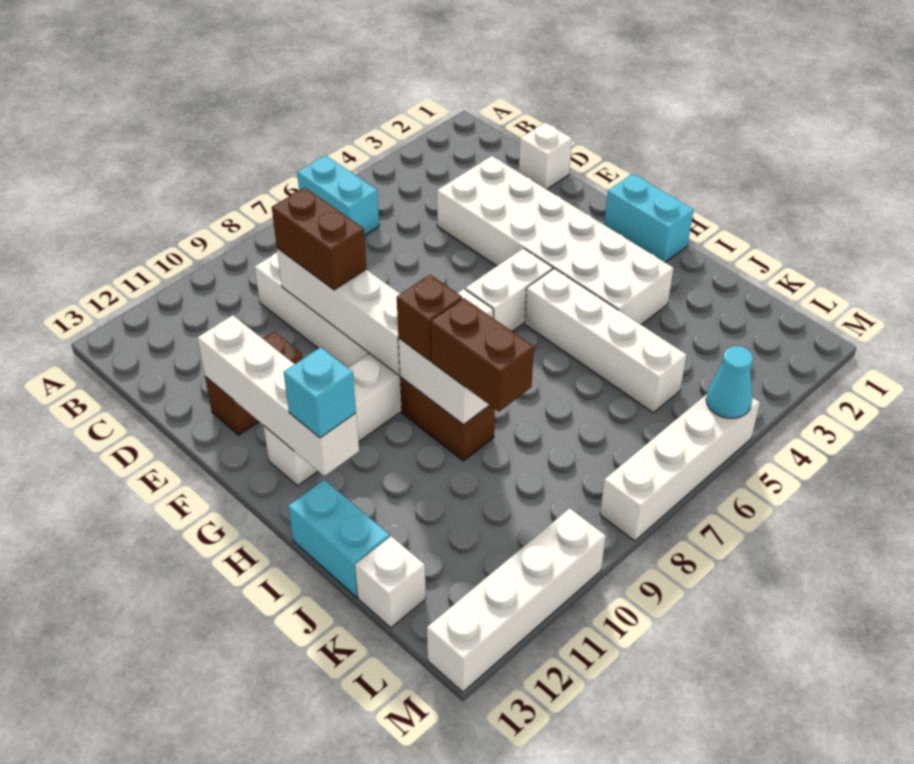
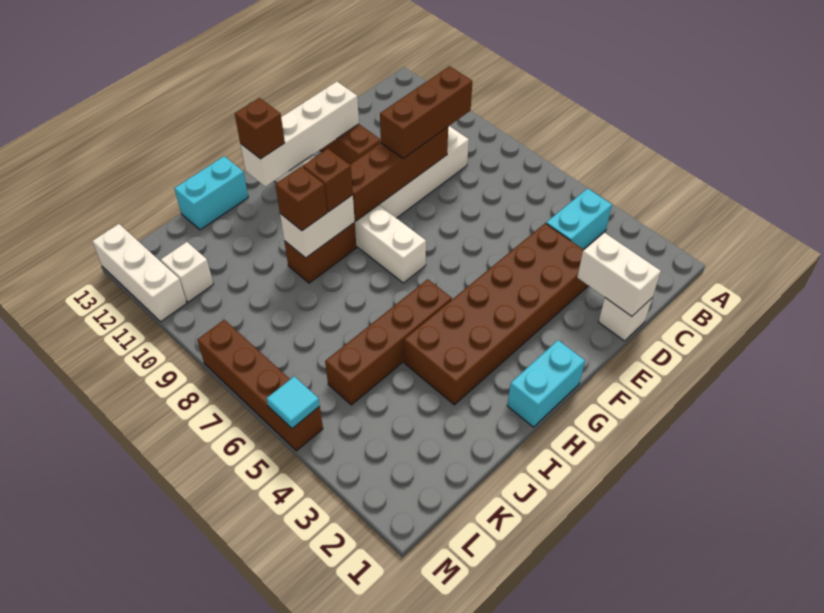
cyan 1x2 brick [297,155,379,236] -> cyan 1x2 brick moved to [546,188,612,250]
white 2x6 brick [437,156,673,325] -> brown 2x6 brick [404,223,588,405]
white 1x4 brick [277,248,400,375] -> brown 1x4 brick [350,127,448,221]
brown 1x2 brick [272,188,367,290] -> brown 1x3 brick [380,66,472,159]
white 1x2 brick [465,248,553,331] -> white 1x2 brick moved to [577,233,661,317]
white 1x4 brick [525,268,686,413] -> brown 1x4 brick [325,279,452,405]
cyan 1x1 brick [284,347,356,438] -> brown 1x1 brick [235,98,285,159]
brown 1x2 brick [431,298,534,412] -> brown 1x1 brick [275,167,327,231]
white 1x1 brick [355,536,426,628] -> white 1x1 brick moved to [161,242,213,302]
white 1x4 brick [600,394,760,541] -> brown 1x4 brick [197,320,323,451]
cyan 1x1 cone [706,346,753,418] -> cyan 1x1 tile [267,376,320,428]
white 1x4 brick [427,508,606,692] -> white 1x3 brick [92,224,187,322]

